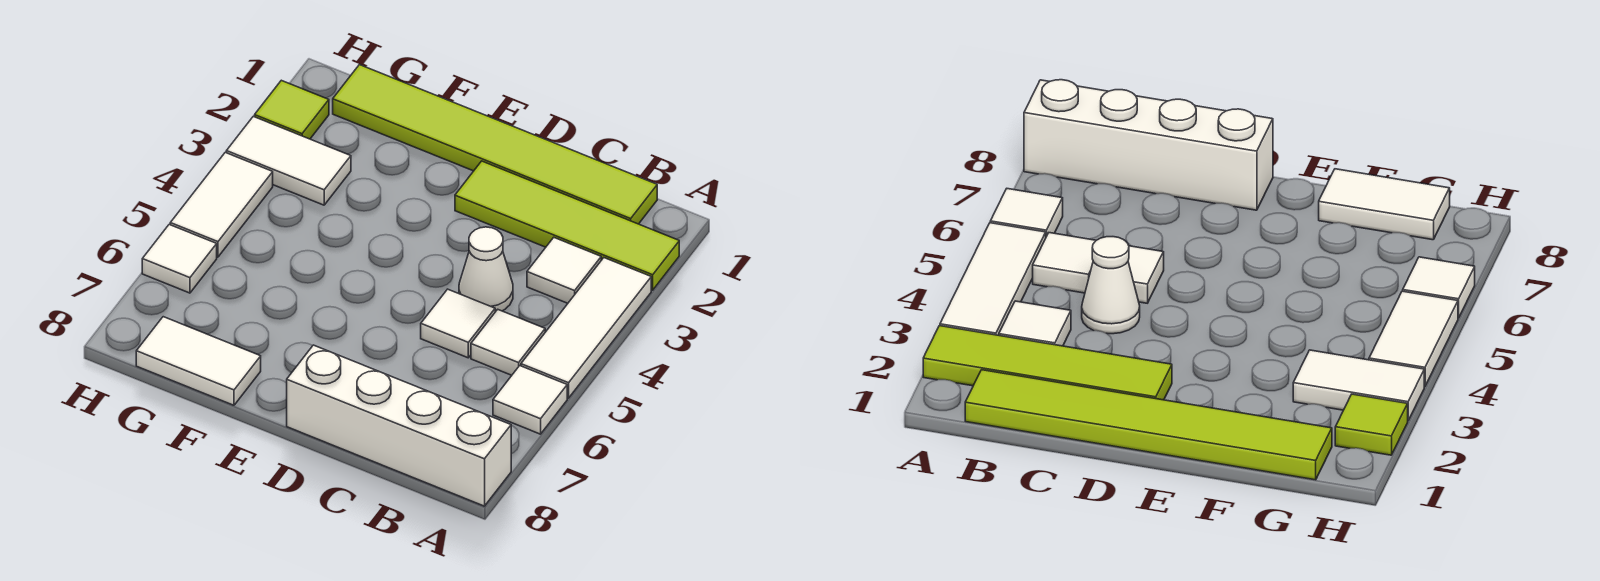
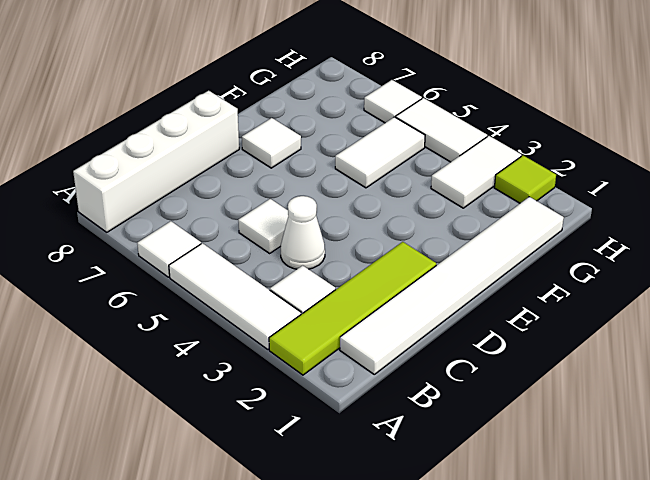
lime 1x6 tile [333,65,657,224] -> white 1x6 tile [340,197,564,374]
white 1x1 tile [471,309,545,375] -> white 1x1 tile moved to [242,118,301,168]
white 1x2 tile [136,317,261,405] -> white 1x2 tile moved to [335,117,425,188]

